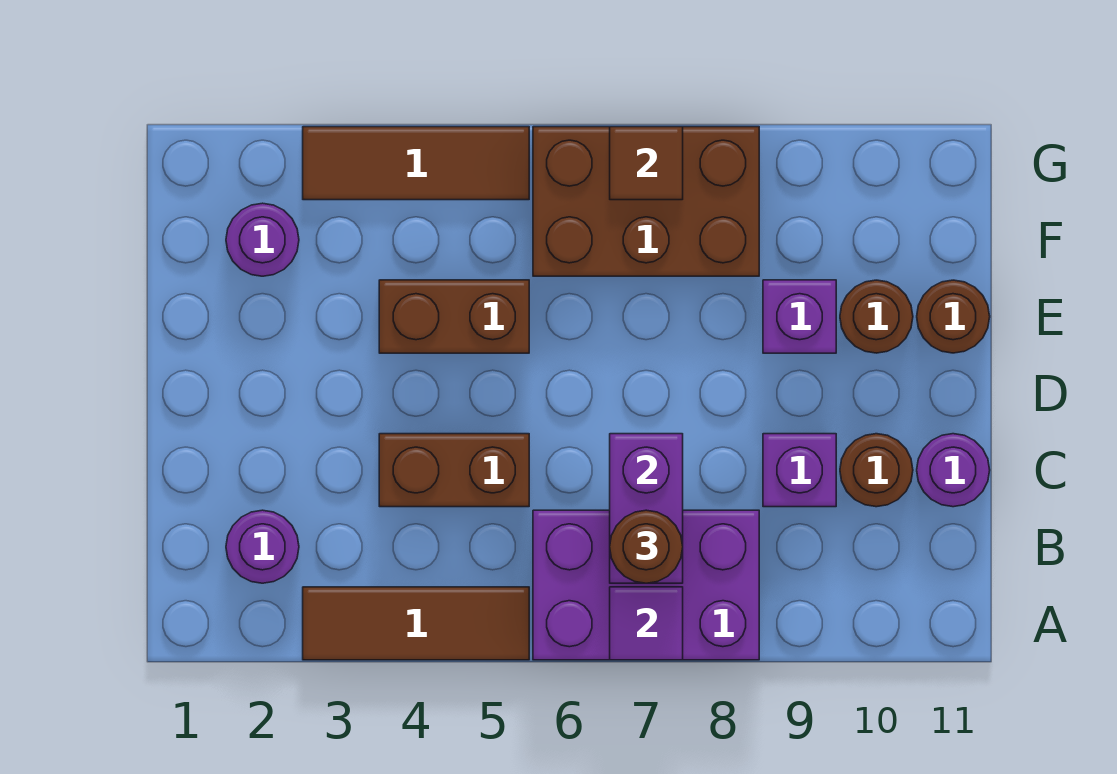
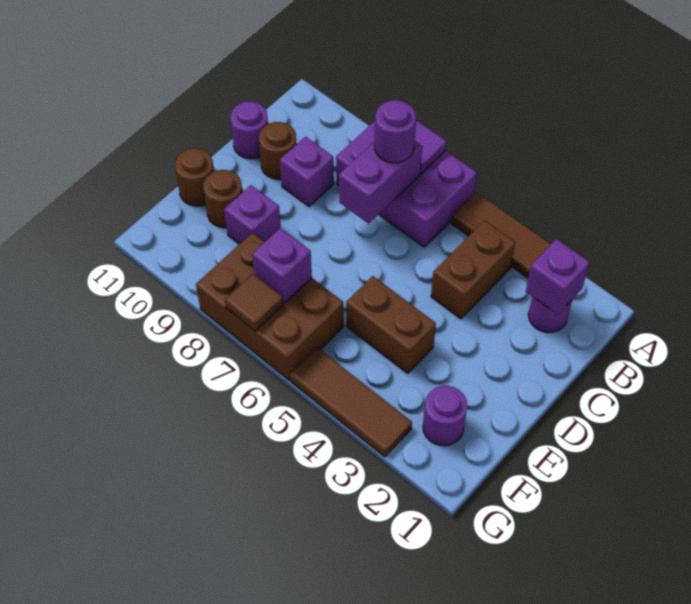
none -> purple 1x1 brick [526,239,589,315]
brown 1x1 round brick [610,510,683,583] -> purple 1x1 round brick [375,100,416,163]
brown 1x2 brick [379,434,529,507] -> brown 1x2 brick turned to [431,221,515,319]
none -> purple 1x1 brick [252,228,312,303]

